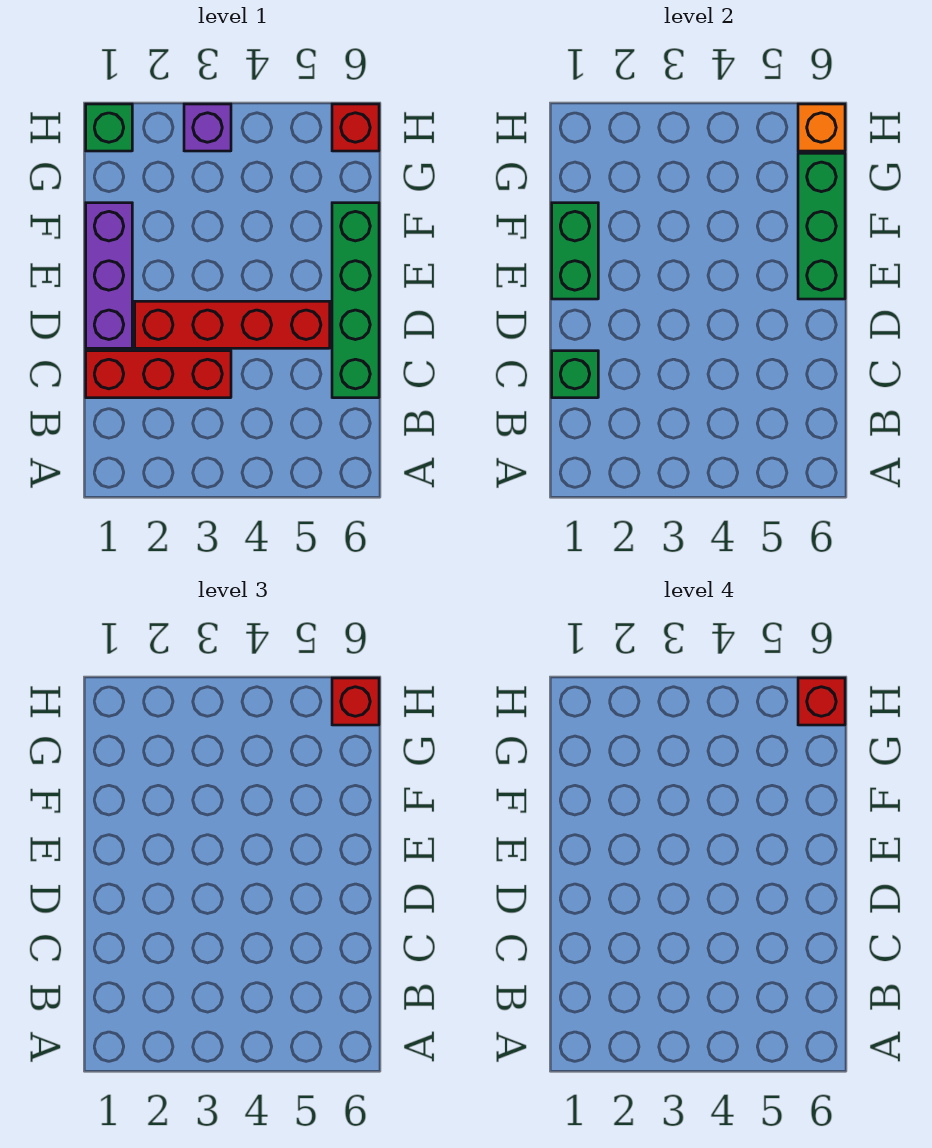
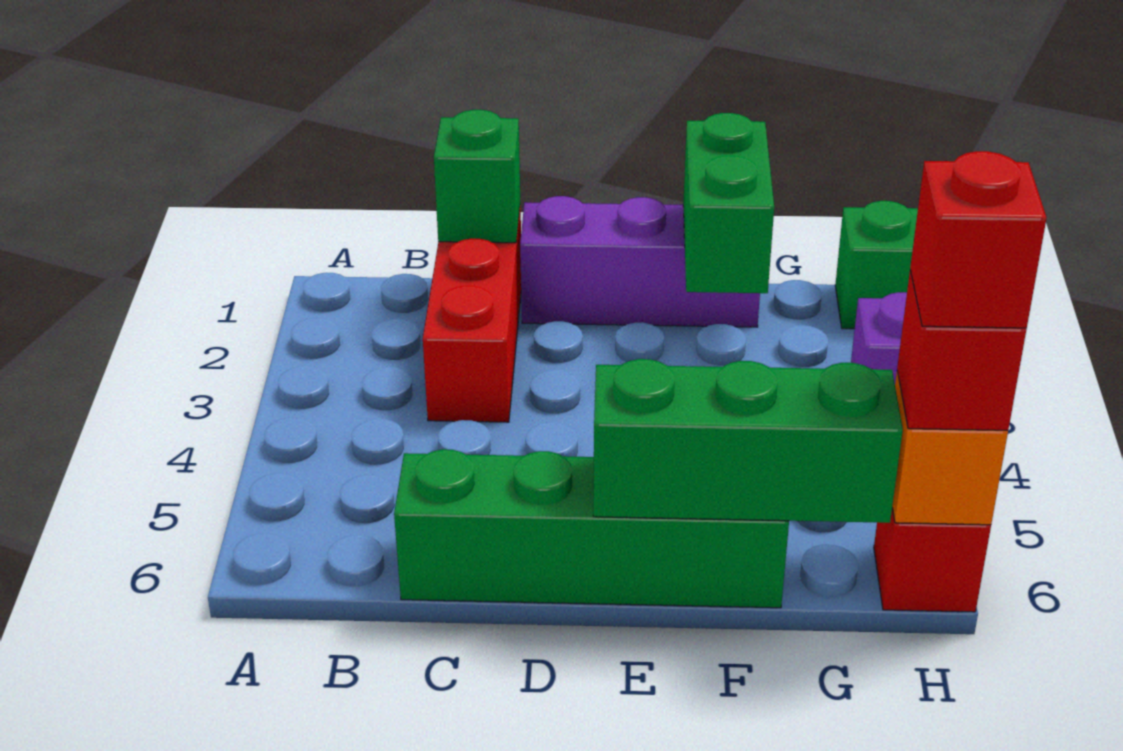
red 1x4 brick [135,301,330,348] -> none
green 1x2 brick [552,203,598,299] -> green 1x2 brick turned to [683,113,774,293]

